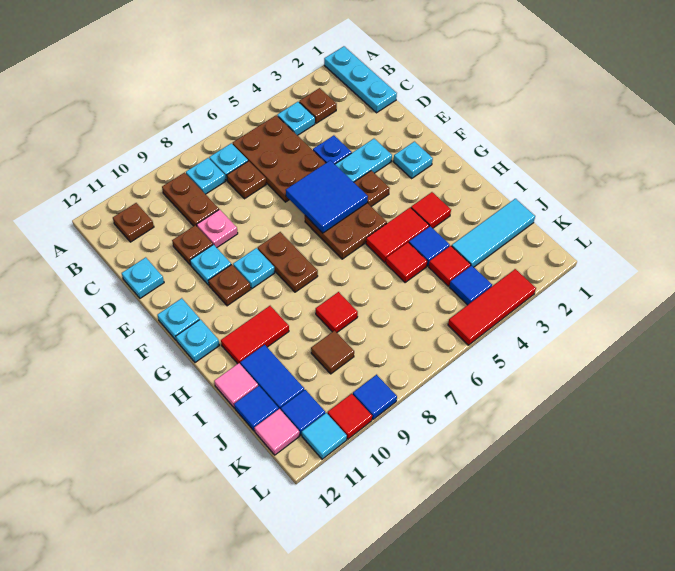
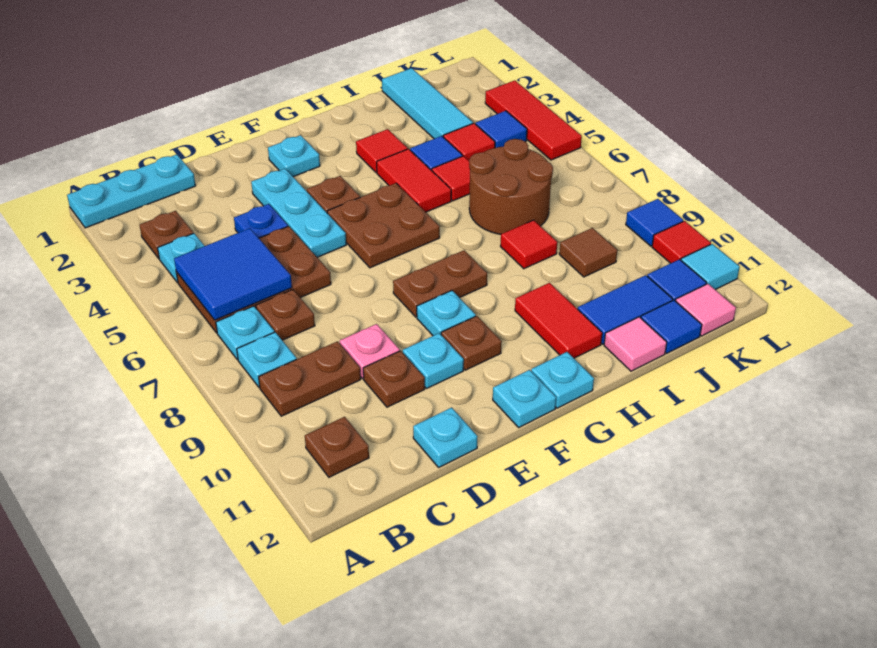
blue 2x2 tile [286,160,368,233] -> blue 2x2 tile moved to [174,228,292,320]
none -> brown 2x2 round brick [469,139,553,234]

